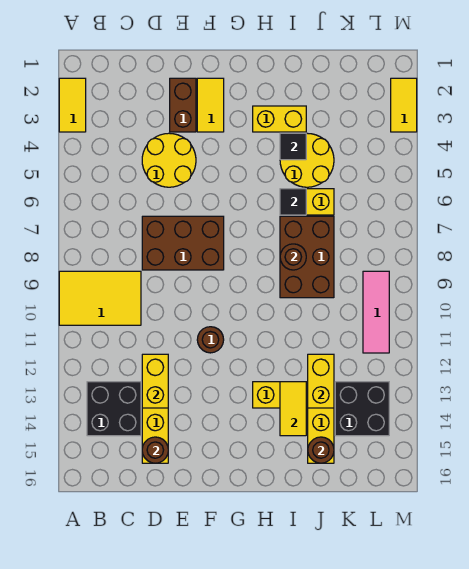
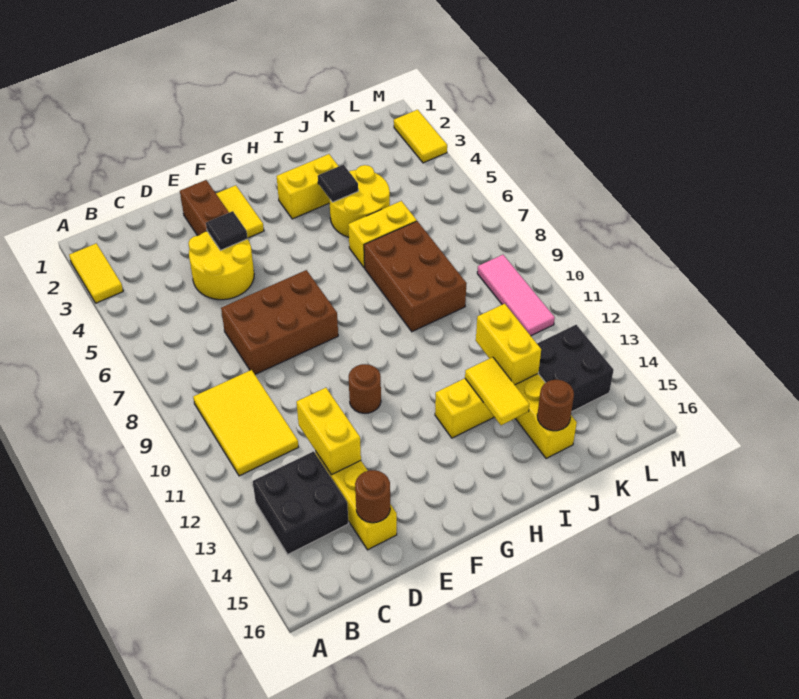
yellow 2x3 tile [59,271,141,325] -> yellow 2x3 tile turned to [193,370,298,476]
black 1x1 tile [280,189,306,215] -> black 1x1 tile moved to [206,211,248,250]
brown 1x1 round brick [280,244,306,270] -> none

